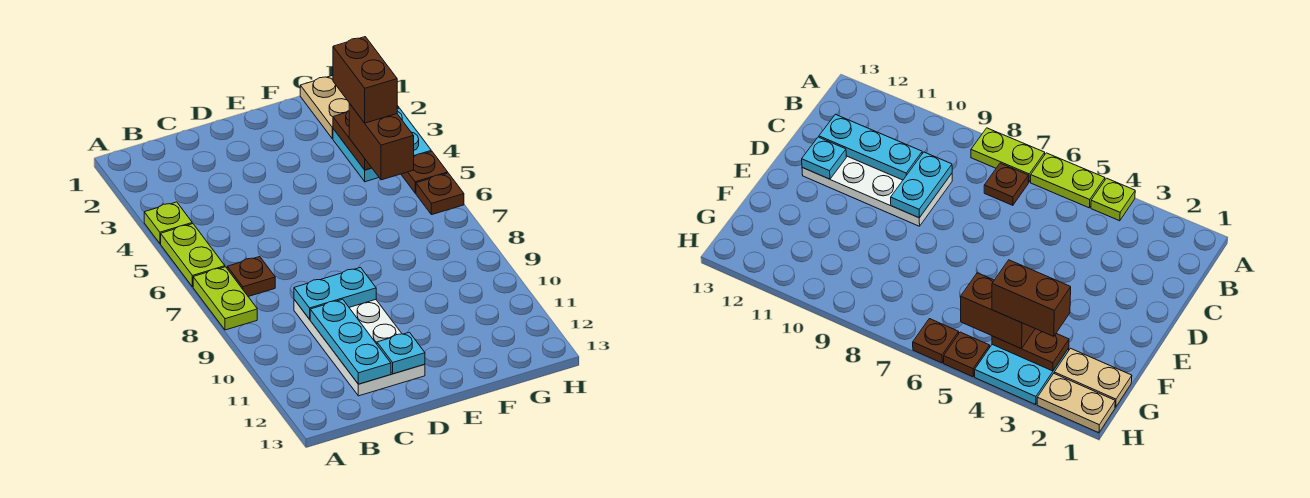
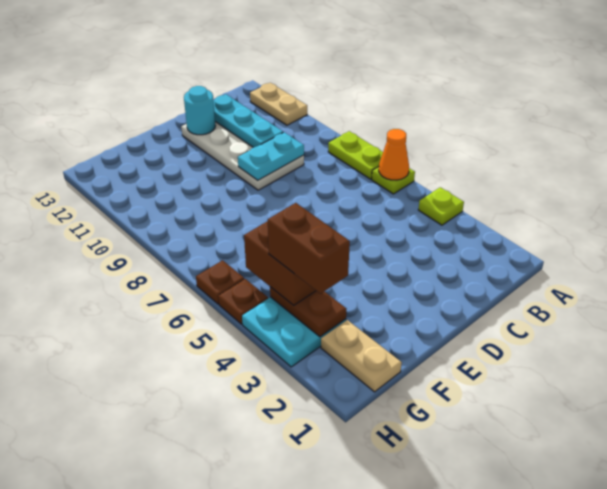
lime 1x2 plate [161,224,225,287] -> lime 1x1 plate [372,167,415,194]
none -> orange 1x1 cone [379,129,409,180]
brown 1x1 plate [227,257,275,297] -> none
cyan 1x1 plate [377,332,425,374] -> cyan 1x1 round brick [184,86,215,135]
tan 1x2 plate [1037,374,1115,433] -> tan 1x2 plate moved to [250,83,307,125]

